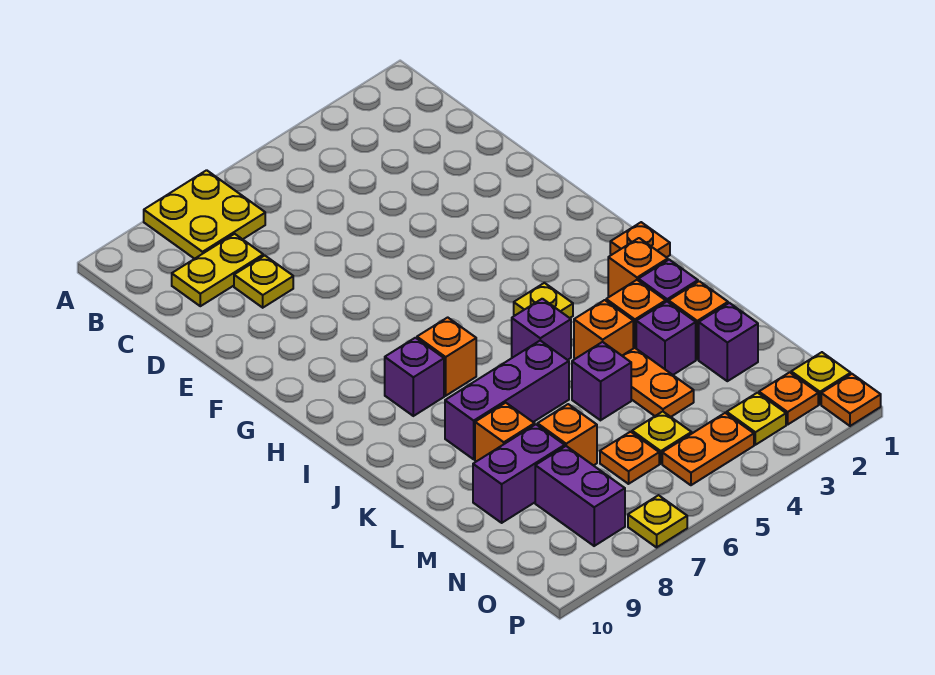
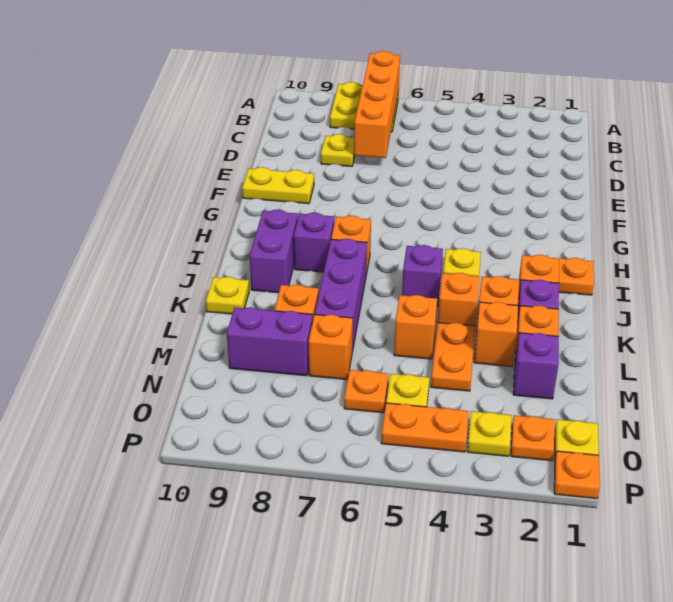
none -> orange 1x4 brick [354,51,400,158]
yellow 1x2 plate [172,234,263,306] -> yellow 1x2 plate moved to [242,167,314,204]
purple 1x3 brick [445,341,569,459] -> purple 1x3 brick turned to [315,239,367,352]
purple 1x1 brick [636,302,696,375] -> orange 1x1 brick [474,302,518,367]
purple 1x1 brick [572,342,631,420] -> orange 1x1 brick [394,295,437,359]
purple 1x2 brick [535,446,625,546] -> purple 1x2 brick moved to [250,210,298,293]
yellow 1x1 plate [628,495,687,547] -> yellow 1x1 plate moved to [206,277,249,314]

